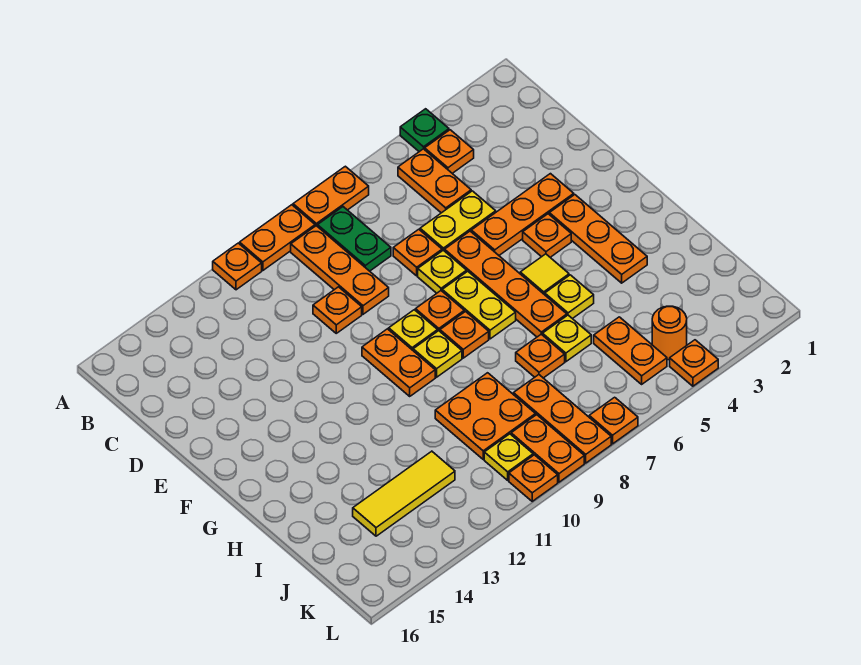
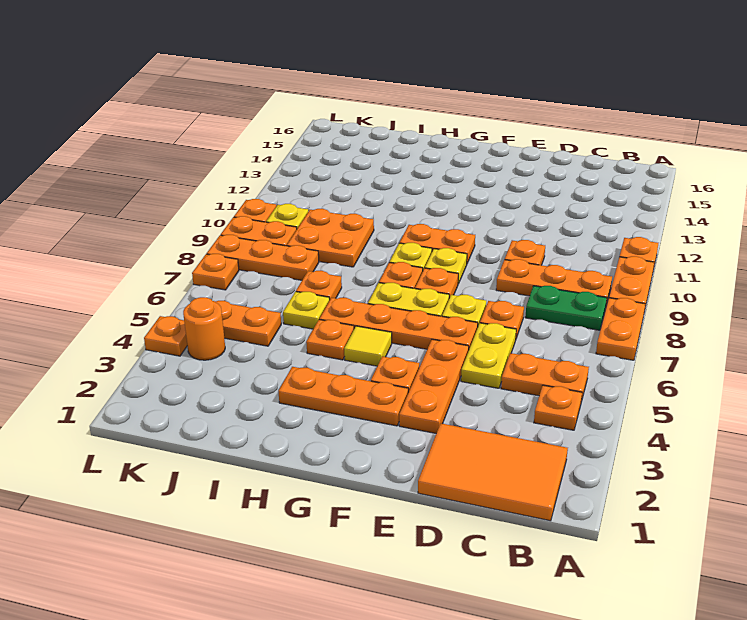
green 1x1 plate [400,109,449,152] -> none
none -> orange 2x3 tile [418,423,568,521]
yellow 1x1 plate [545,275,594,319] -> orange 1x1 plate [306,320,354,360]
yellow 1x3 tile [353,451,455,536] -> none

